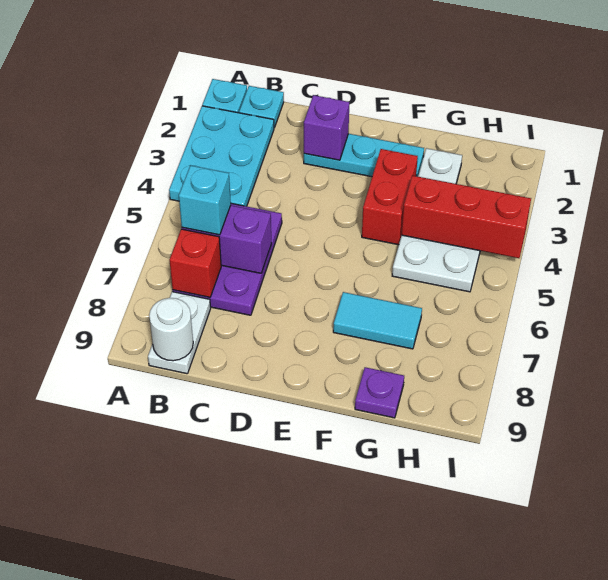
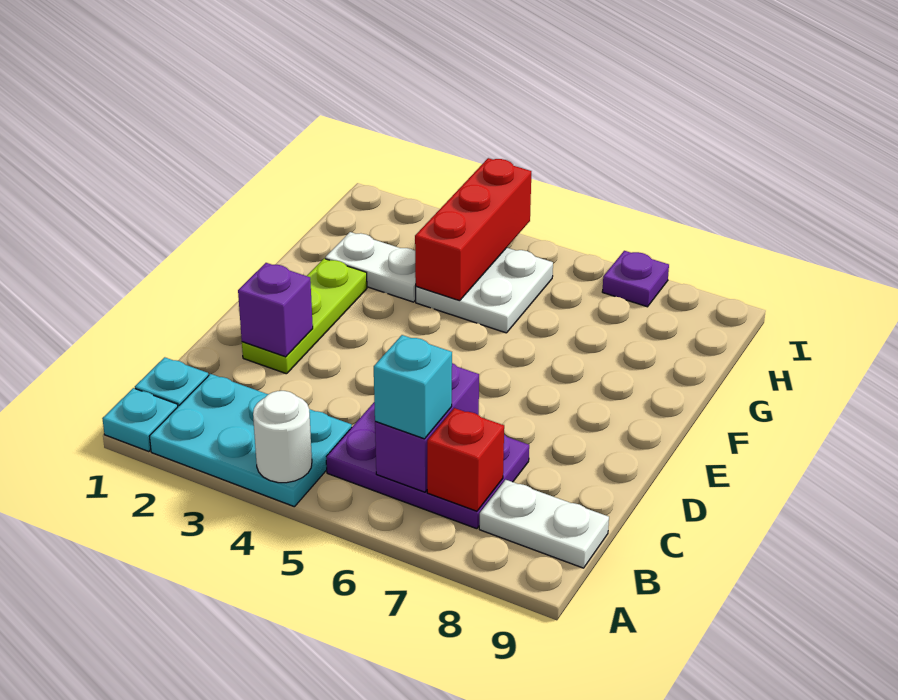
white 1x1 round brick [149,298,193,361] -> white 1x1 round brick moved to [253,391,312,483]
cyan 1x3 plate [304,134,424,177] -> lime 1x3 plate [242,259,367,374]
red 1x2 brick [362,149,418,245] -> none
cyan 1x2 tile [333,292,422,349] -> none
purple 1x1 plate [355,367,404,418] -> purple 1x1 plate moved to [602,251,669,307]

